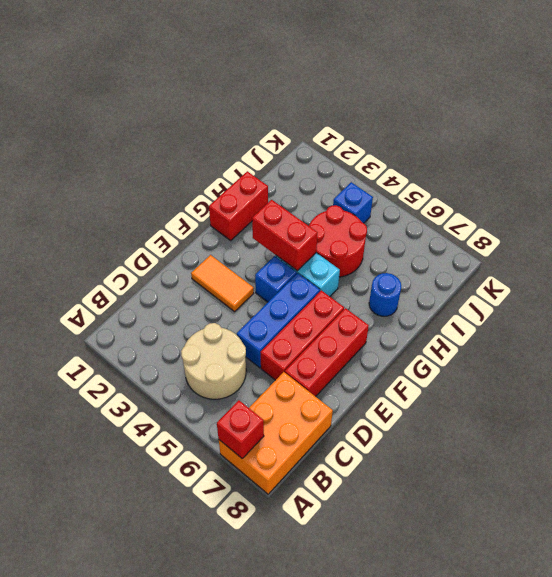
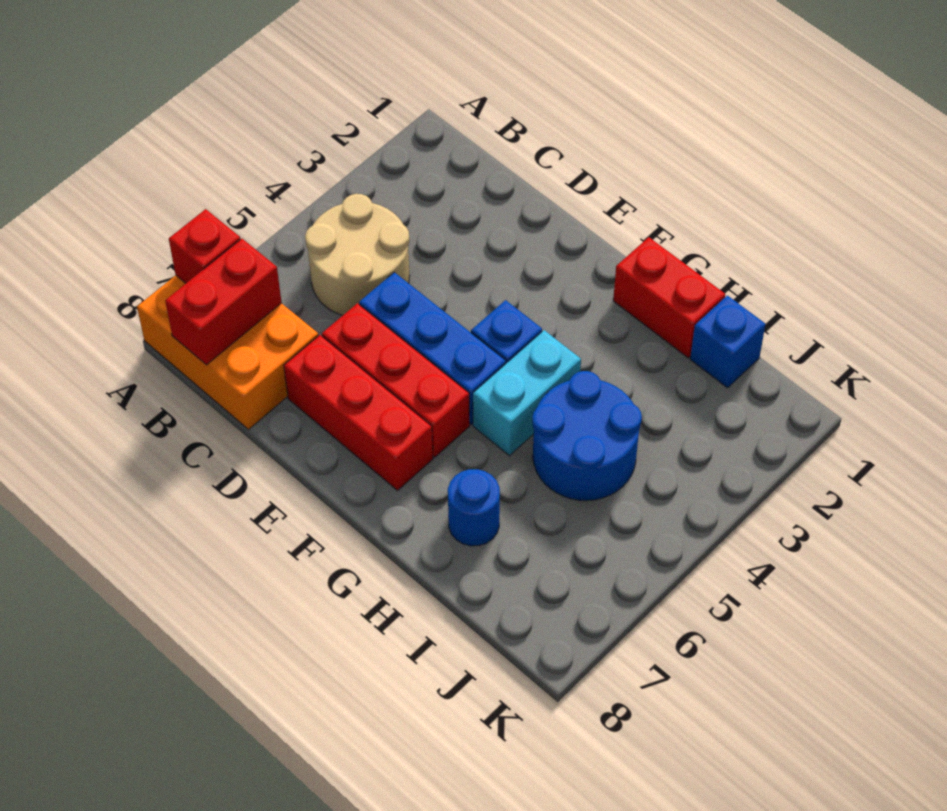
orange 1x2 tile [191,255,254,312] -> none
red 1x2 brick [252,200,318,271] -> red 1x2 brick moved to [165,239,282,365]
red 2x2 round brick [309,205,367,277] -> blue 2x2 round brick [532,371,642,501]
blue 1x1 brick [333,182,373,223] -> blue 1x1 brick moved to [690,295,765,388]

